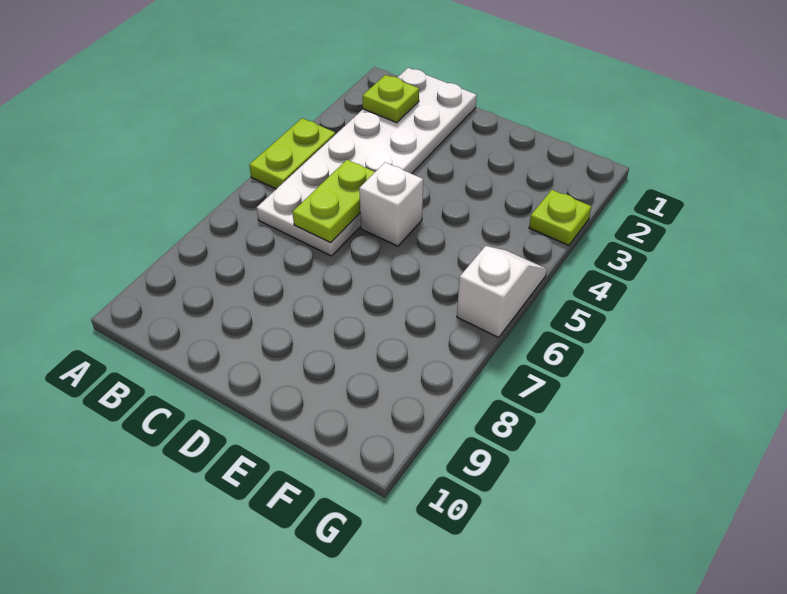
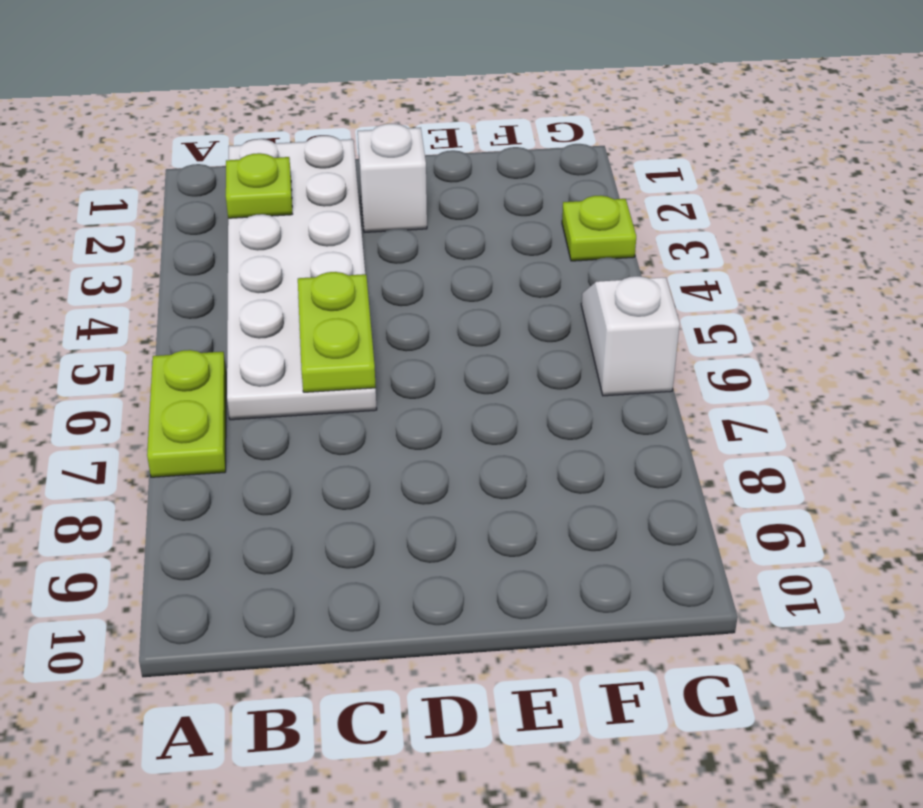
lime 1x2 plate [249,118,335,189] -> lime 1x2 plate moved to [147,350,226,477]
white 1x1 brick [359,162,423,246] -> white 1x1 brick moved to [358,124,427,233]

